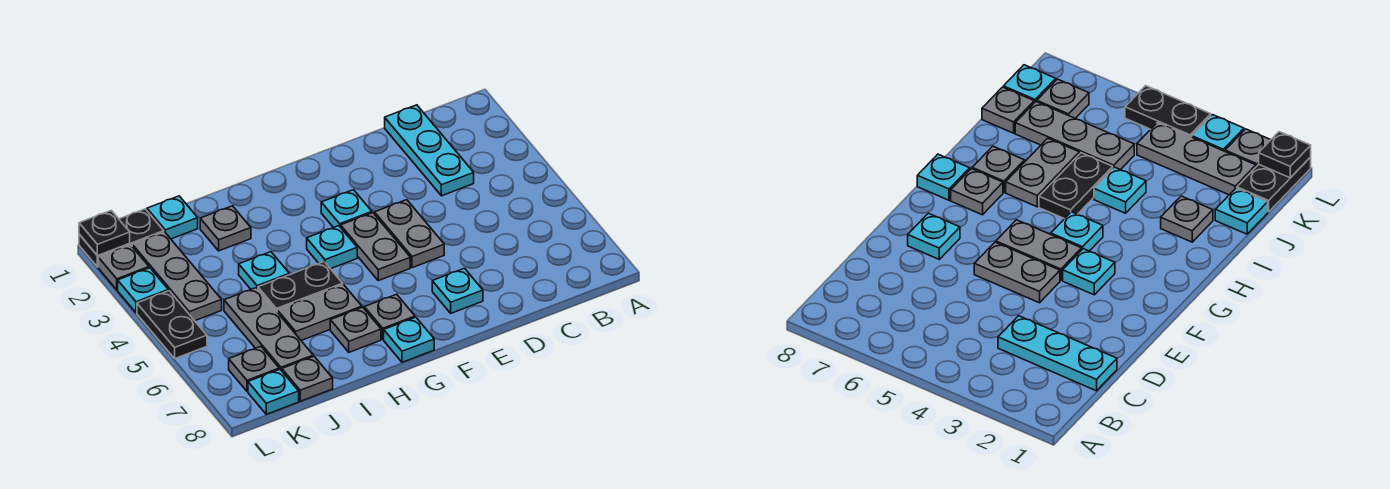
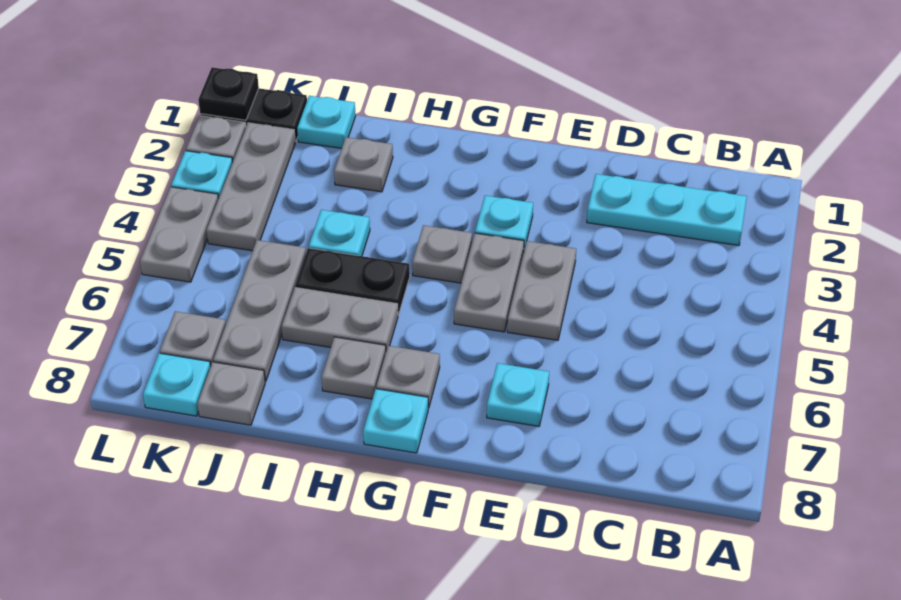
cyan 1x3 plate [385,105,474,196] -> cyan 1x3 plate turned to [587,174,747,245]
cyan 1x1 plate [307,226,357,269] -> grey 1x1 plate [412,225,472,283]
black 1x2 plate [137,291,207,358] -> grey 1x2 plate [140,187,218,282]

